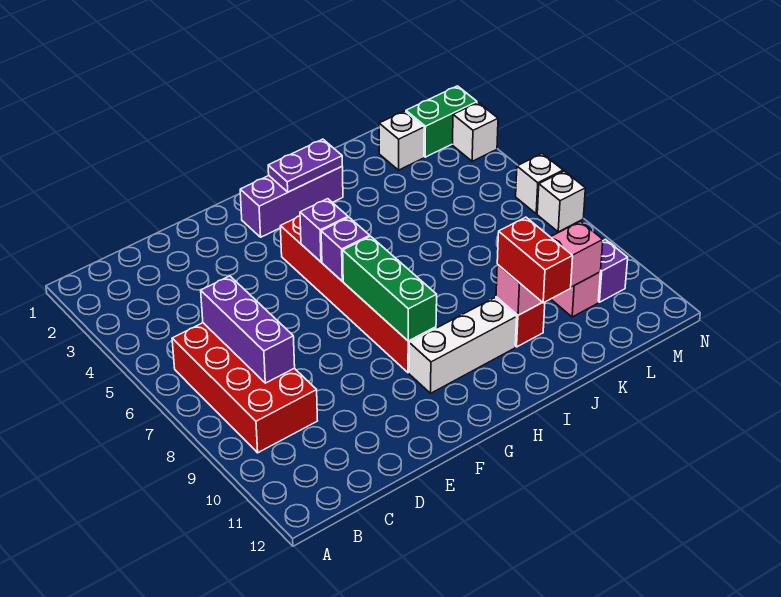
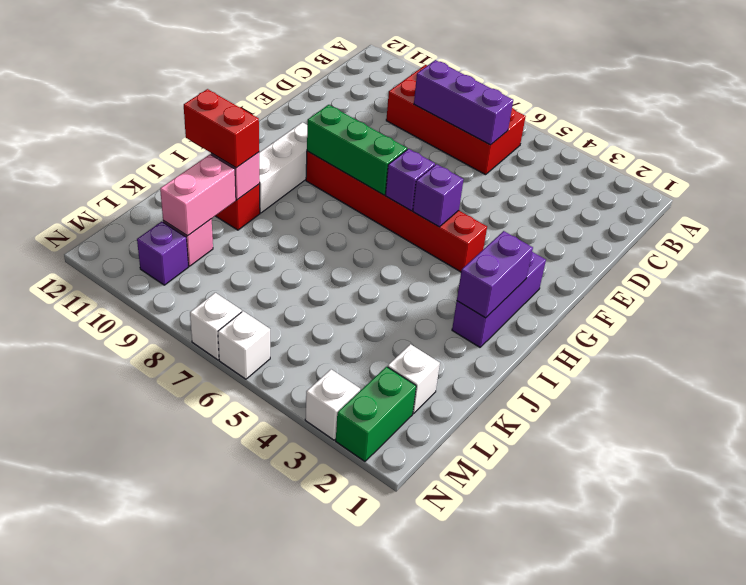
purple 1x2 plate [268,139,342,192] -> purple 1x2 brick [457,231,533,318]

